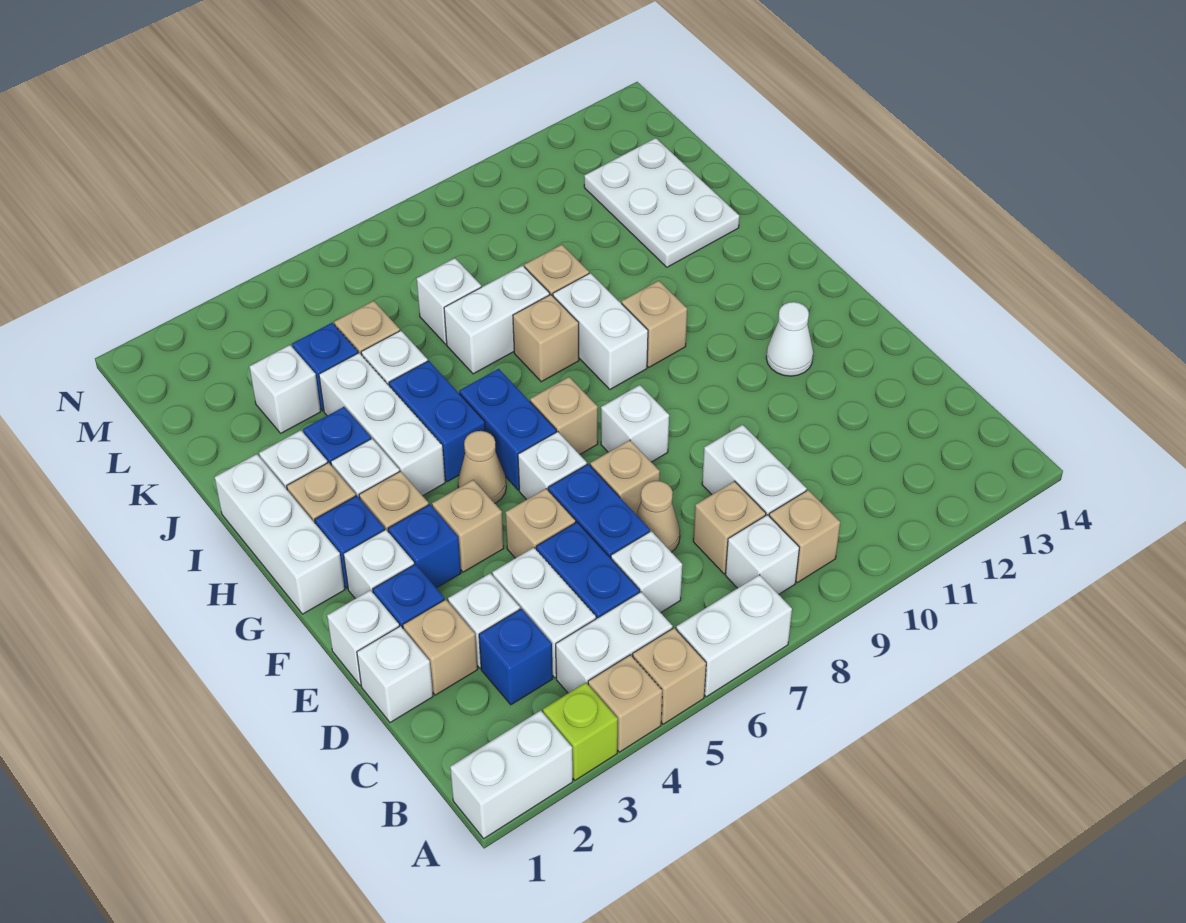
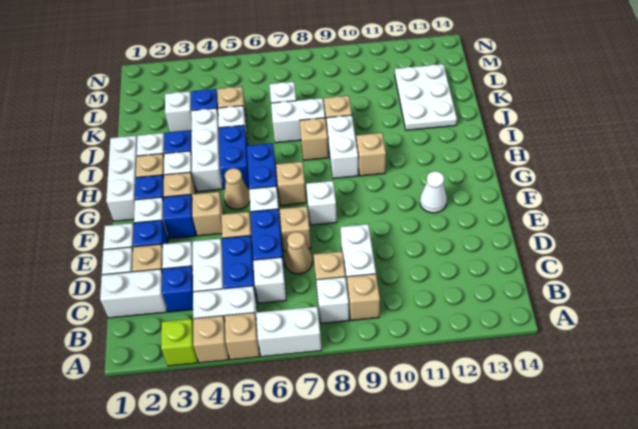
white 1x2 brick [450,710,573,838] -> white 1x2 brick moved to [100,269,167,318]

